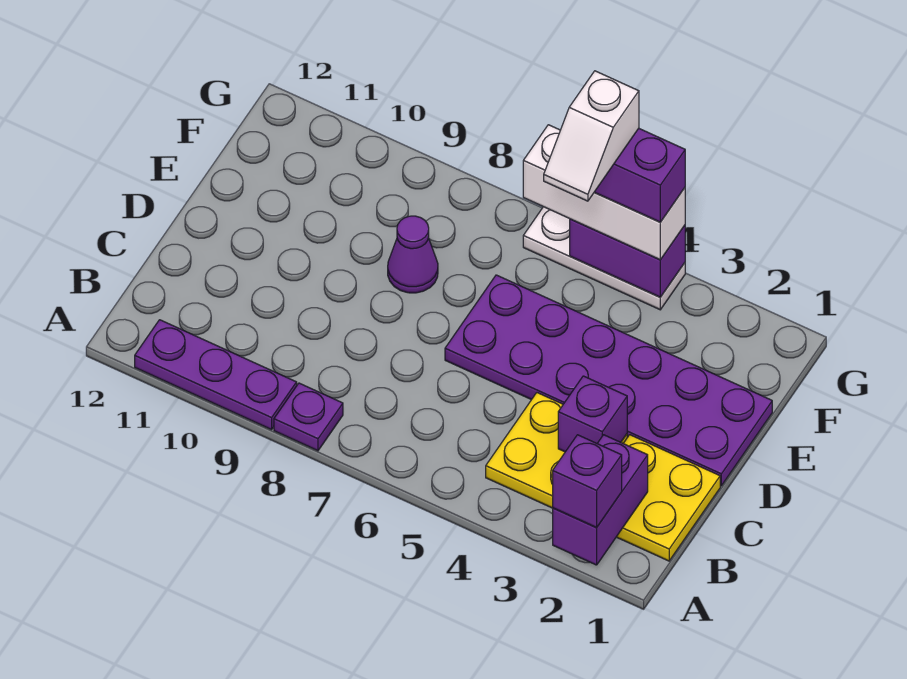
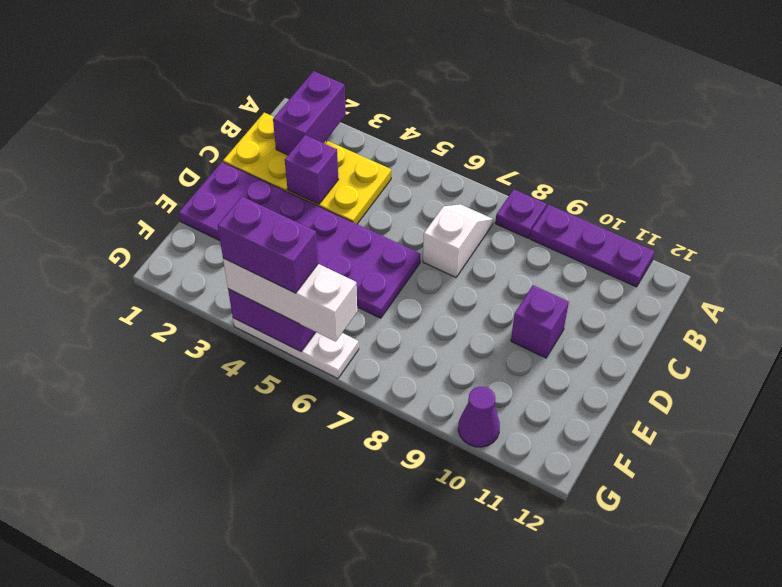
purple 1x1 brick [553,435,622,527] -> purple 1x1 brick moved to [511,285,569,358]
purple 1x1 cone [388,216,438,293] -> purple 1x1 cone moved to [458,387,500,447]
white 1x2 slope [544,71,639,201] -> white 1x2 slope moved to [423,204,493,277]

